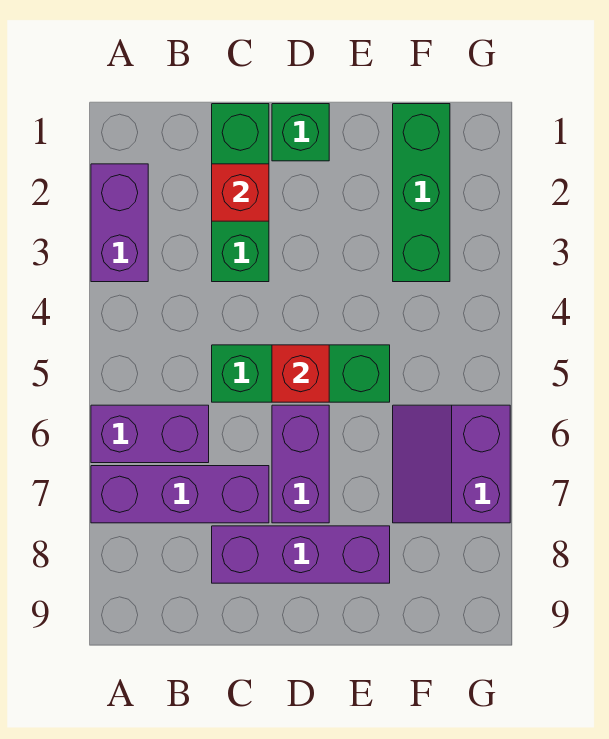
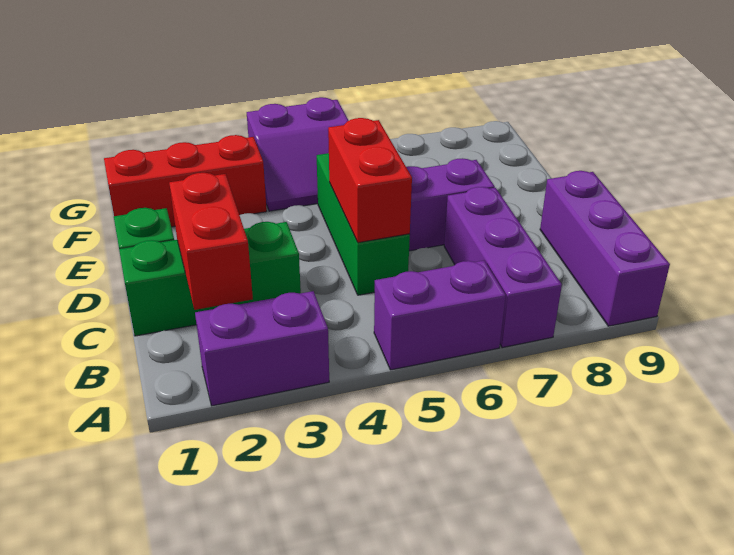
purple 1x2 brick [91,405,209,463] -> purple 1x2 brick turned to [374,260,506,370]
red 1x1 brick [212,164,269,221] -> red 1x2 brick [169,173,253,310]
purple 1x3 brick [212,526,390,583] -> purple 1x3 brick moved to [540,171,670,326]
red 1x1 brick [272,345,329,402] -> red 1x2 brick [328,118,412,243]
green 1x3 brick [393,104,450,282] -> red 1x3 brick [104,135,267,227]
purple 2x2 slope [393,405,510,523] -> purple 2x2 slope moved to [247,97,349,211]

